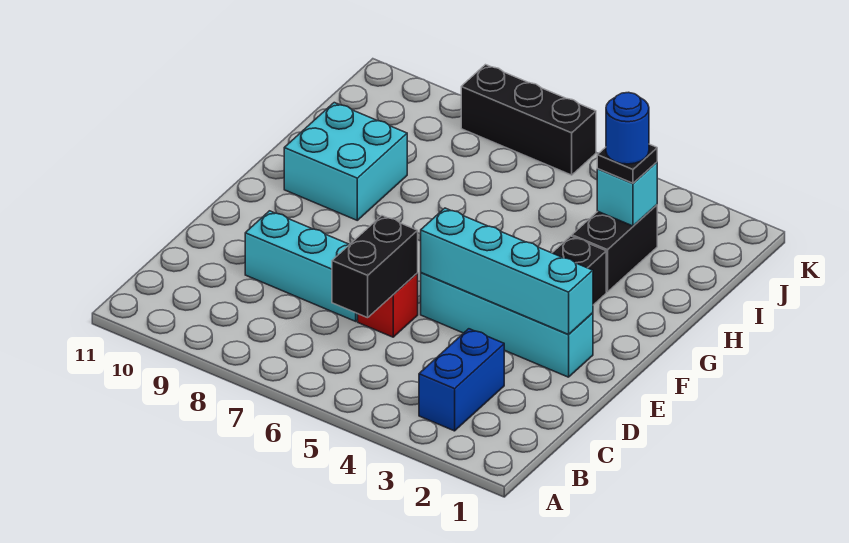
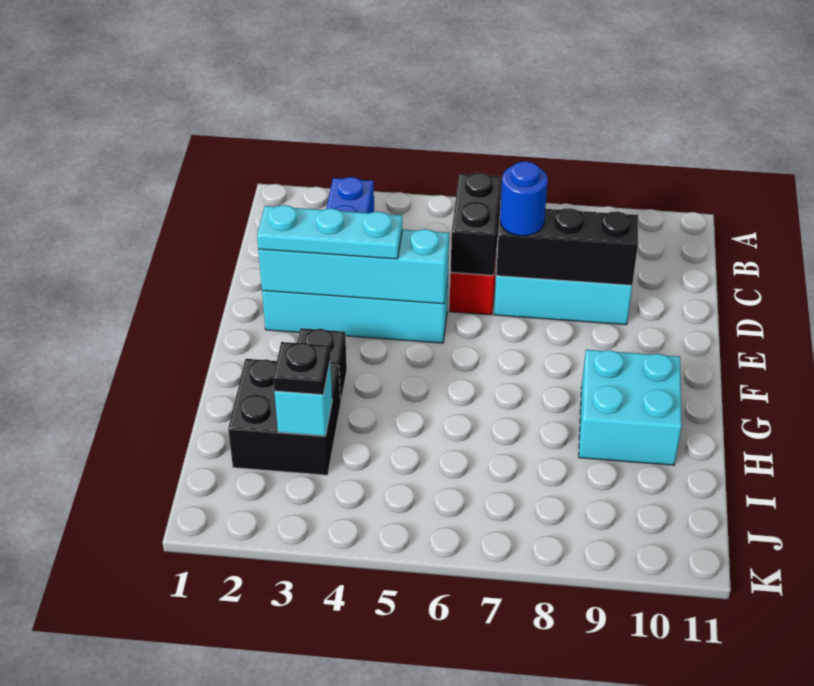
none -> cyan 1x3 plate [257,205,403,259]
black 1x2 brick [572,205,657,292] -> black 2x2 brick [228,359,341,475]
blue 1x1 round brick [606,92,649,164] -> blue 1x1 round brick moved to [500,161,548,236]
black 1x3 brick [461,65,596,175] -> black 1x3 brick moved to [496,208,638,285]

